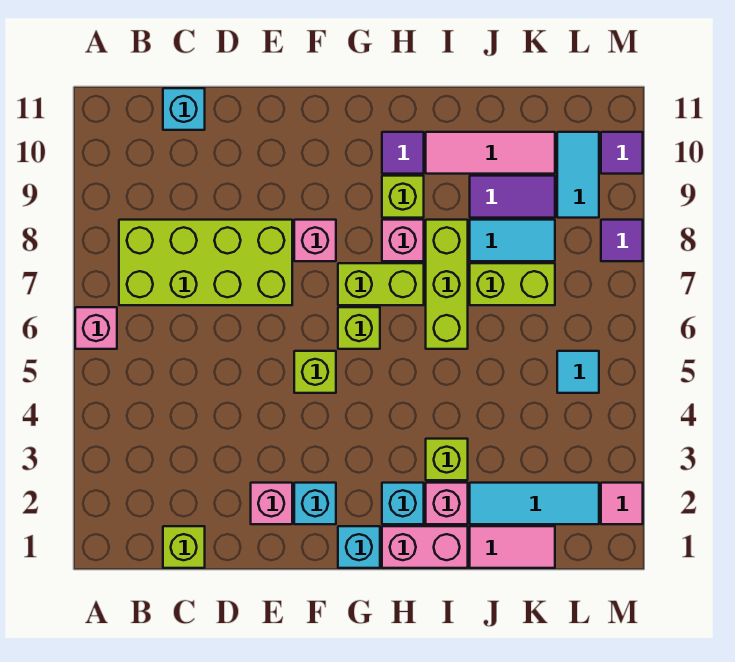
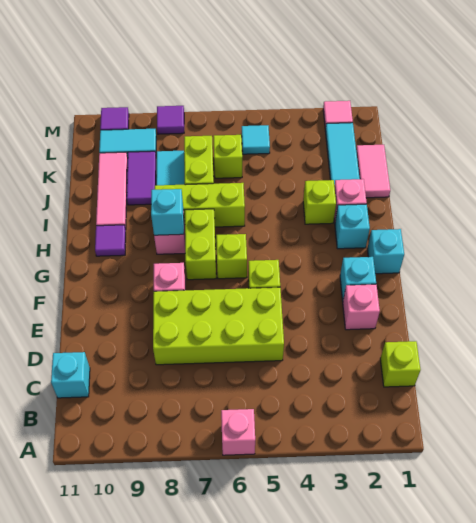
lime 2x4 brick [119,220,292,305] -> lime 2x4 brick turned to [153,287,284,365]
pink 1x2 brick [382,526,468,568] -> none
none -> cyan 1x1 brick [151,189,184,235]
lime 1x1 brick [382,176,424,218] -> lime 1x1 brick moved to [214,135,242,178]

